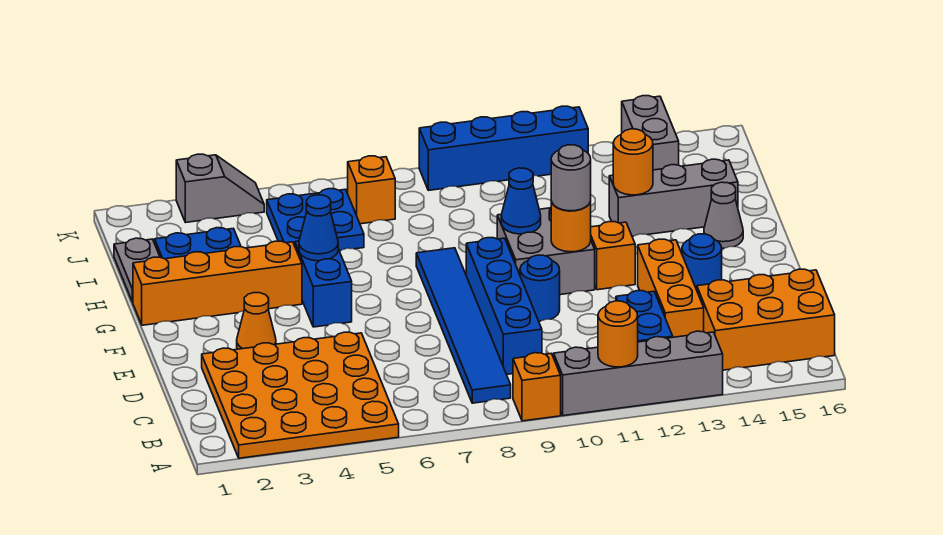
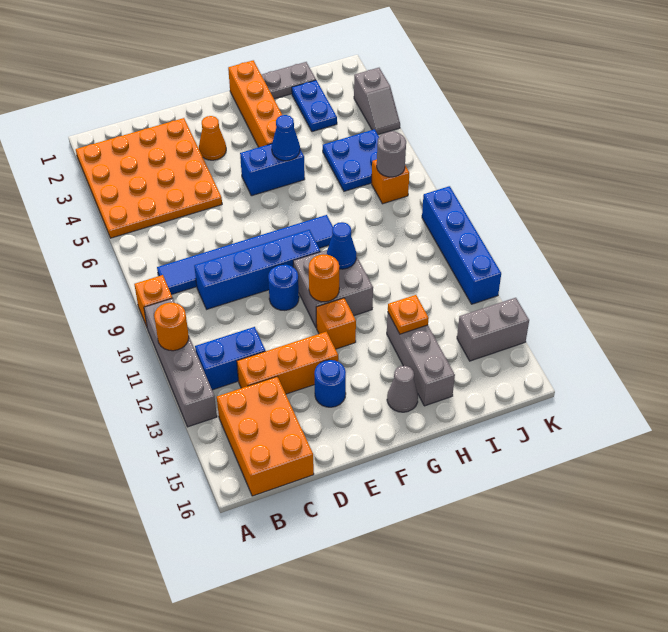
grey 1x1 round brick [551,145,591,211] -> grey 1x1 round brick moved to [377,131,406,177]
orange 1x1 round brick [613,129,653,195] -> orange 1x1 plate [388,295,429,334]

